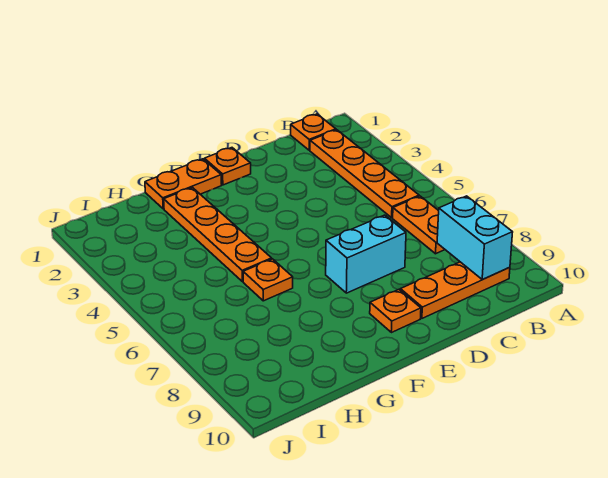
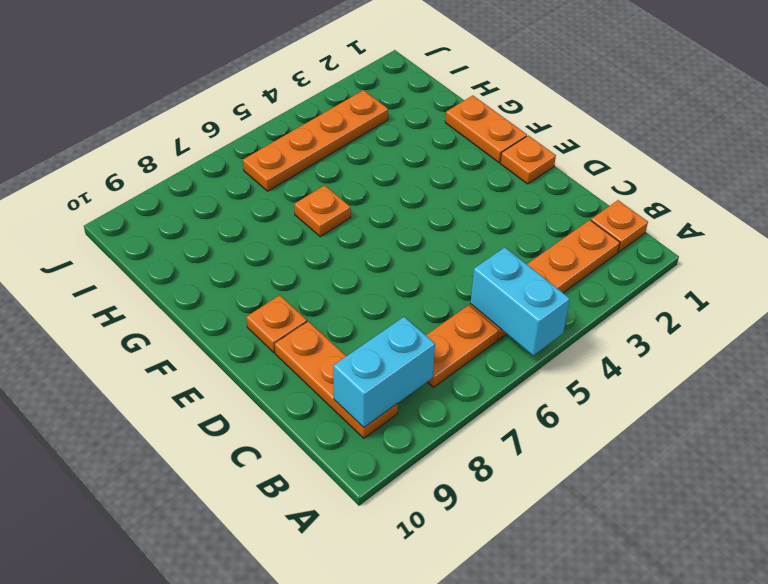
cyan 1x2 brick [326,215,406,293] -> cyan 1x2 brick moved to [470,247,570,355]
orange 1x4 plate [164,187,272,282] -> orange 1x4 plate moved to [243,90,388,191]

